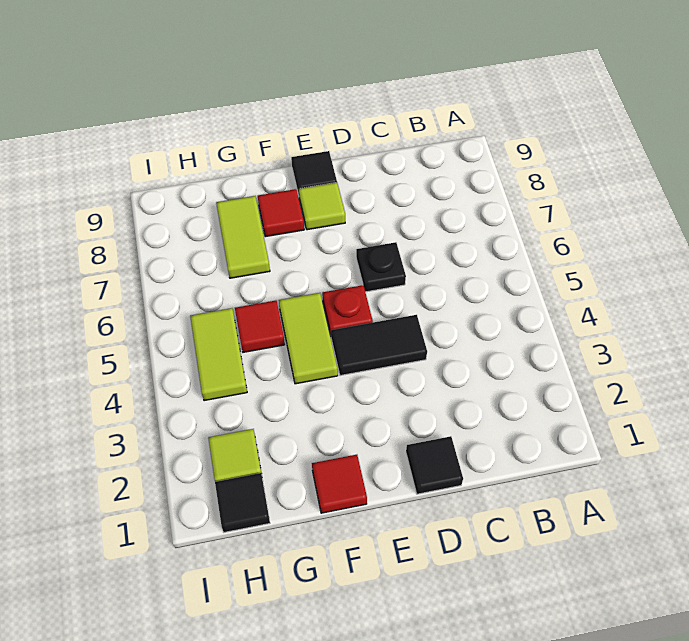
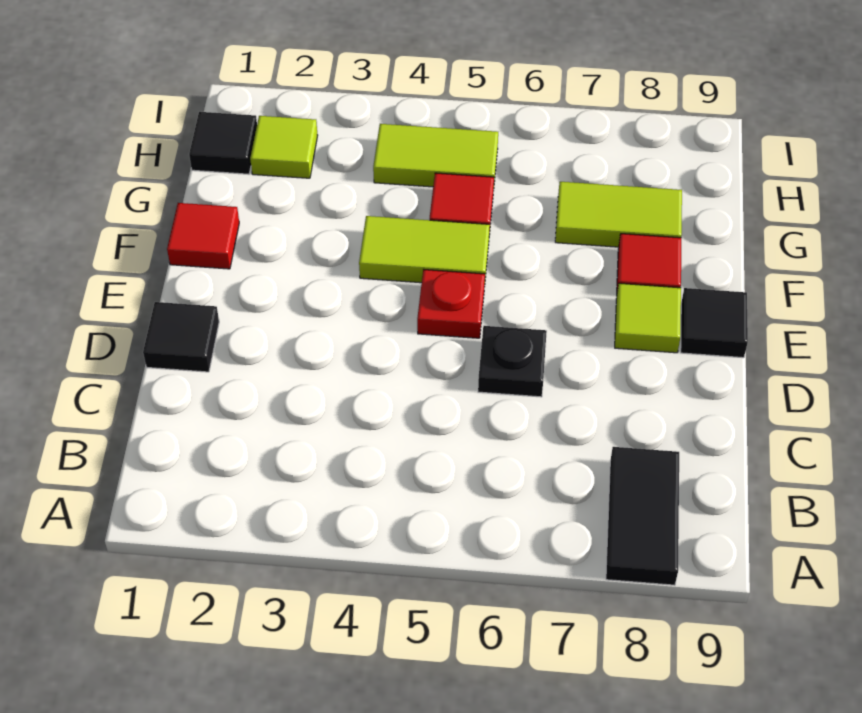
black 1x2 tile [331,315,427,376] -> black 1x2 tile moved to [606,447,679,585]

